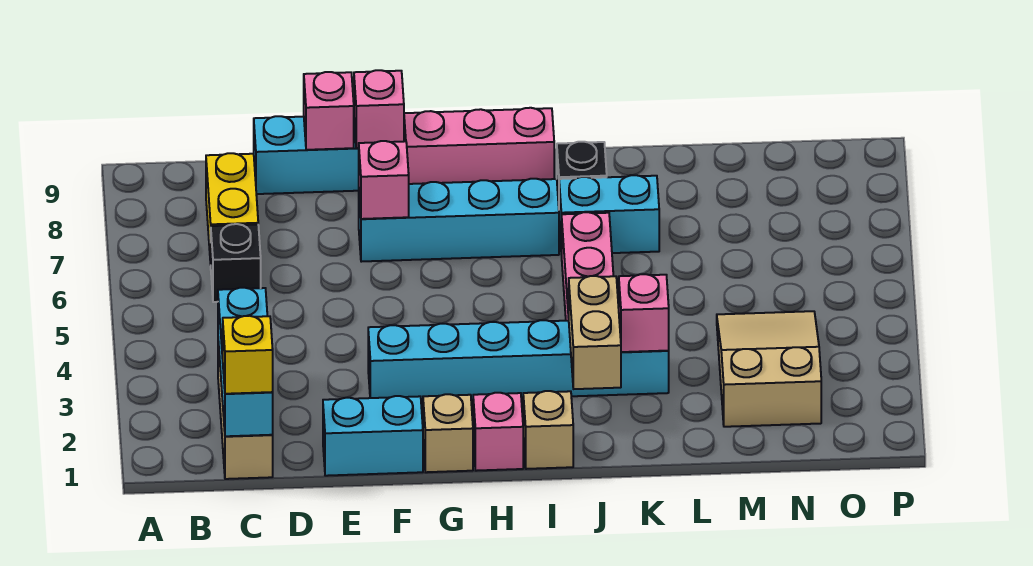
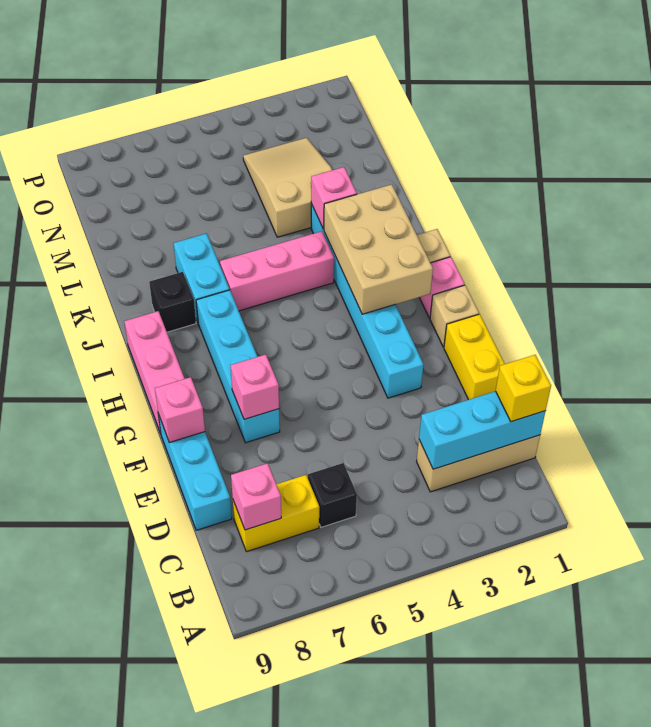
cyan 1x2 brick [323,396,423,476] -> yellow 1x2 brick [444,314,505,400]
pink 1x1 brick [304,72,354,150] -> pink 1x1 brick moved to [231,463,281,530]
tan 1x2 brick [569,276,621,389] -> tan 2x3 brick [324,184,433,314]
tan 2x3 slope [717,311,821,427] -> tan 2x3 slope turned to [243,138,332,237]

